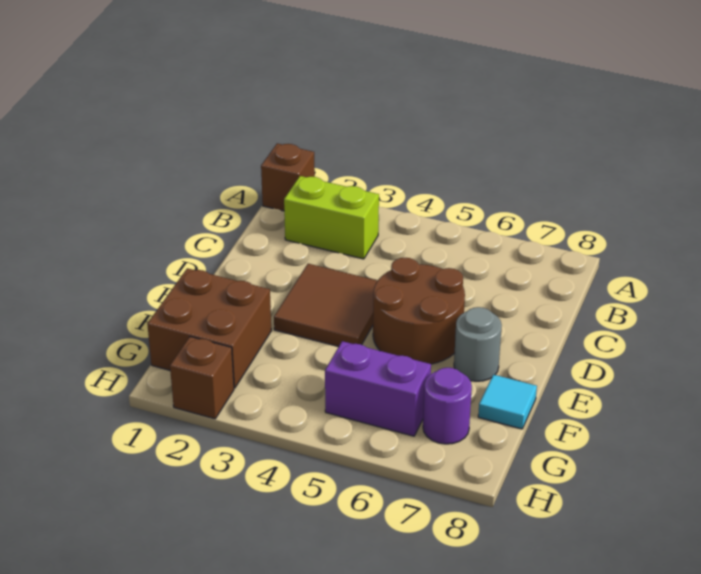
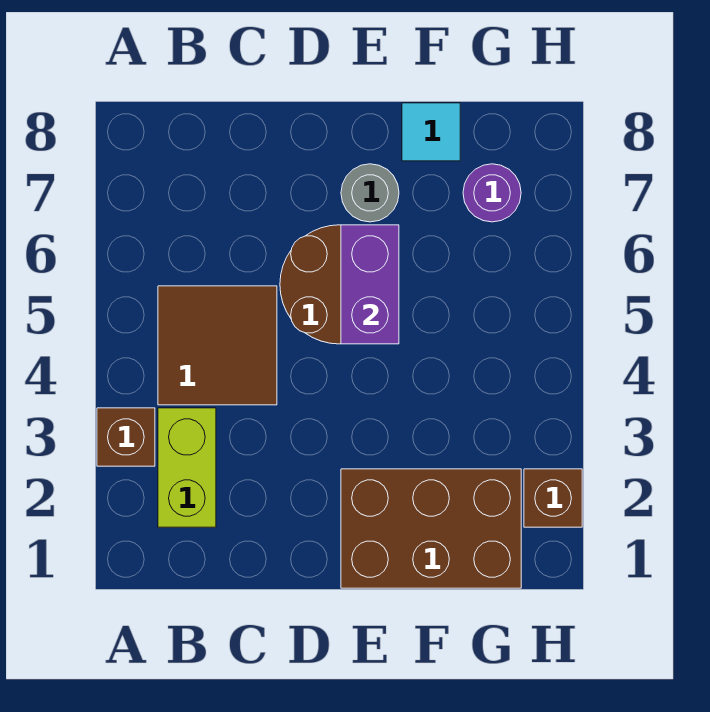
brown 1x1 brick [261,143,315,211] -> brown 1x1 brick moved to [97,408,155,466]
brown 2x2 tile [274,264,377,347] -> brown 2x2 tile moved to [158,286,277,405]
brown 2x2 brick [147,268,271,388] -> brown 2x3 brick [341,469,521,588]
purple 1x2 brick [325,341,431,436] -> purple 1x2 brick moved to [341,225,399,344]

